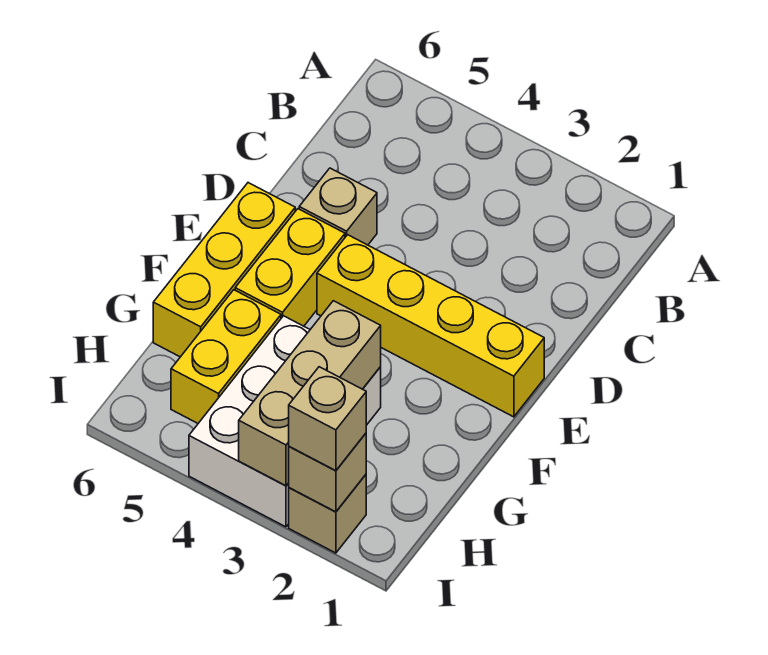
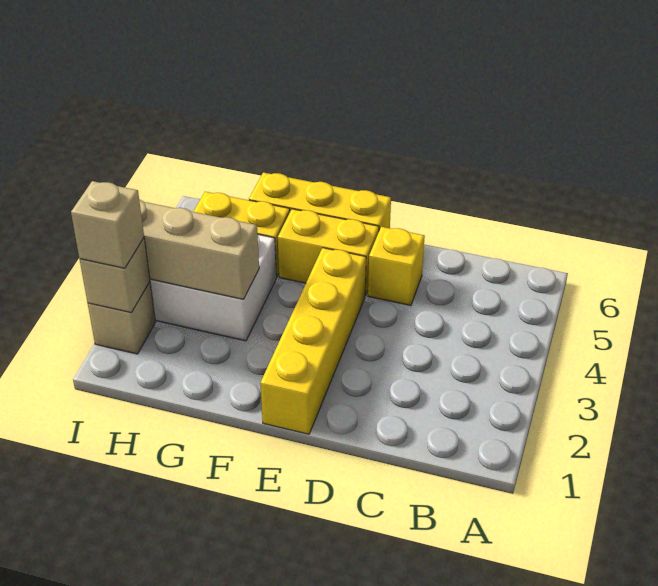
tan 1x1 brick [299,168,377,245] -> yellow 1x1 brick [368,227,425,306]

